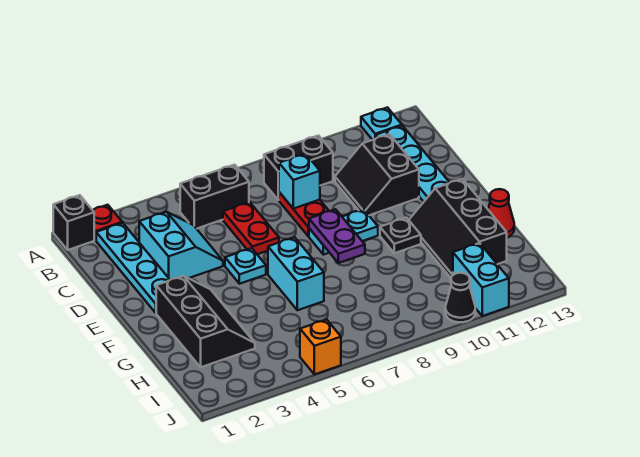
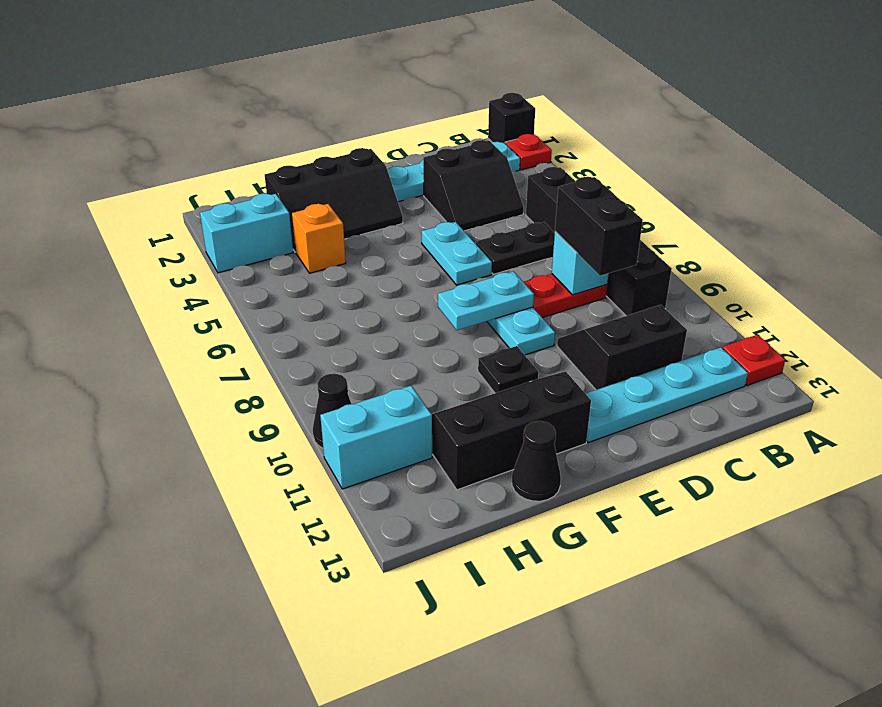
cyan 1x1 plate [361,107,402,140] -> red 1x1 plate [722,335,785,385]
cyan 2x2 slope [139,212,223,280] -> black 2x2 slope [423,140,524,231]
red 1x2 plate [223,202,279,254] -> black 1x2 plate [476,222,555,274]
none -> black 1x2 brick [555,177,643,276]
cyan 1x1 plate [225,248,266,284] -> cyan 1x2 plate [422,222,492,285]
purple 1x2 plate [309,209,365,263] -> cyan 1x2 plate [438,271,534,330]
cyan 1x2 brick [268,237,324,310] -> cyan 1x2 brick moved to [200,194,293,273]
red 1x1 cone [488,189,514,237] -> black 1x1 cone [512,421,561,501]
orange 1x1 brick [300,319,341,374] -> orange 1x1 brick moved to [292,204,346,273]

